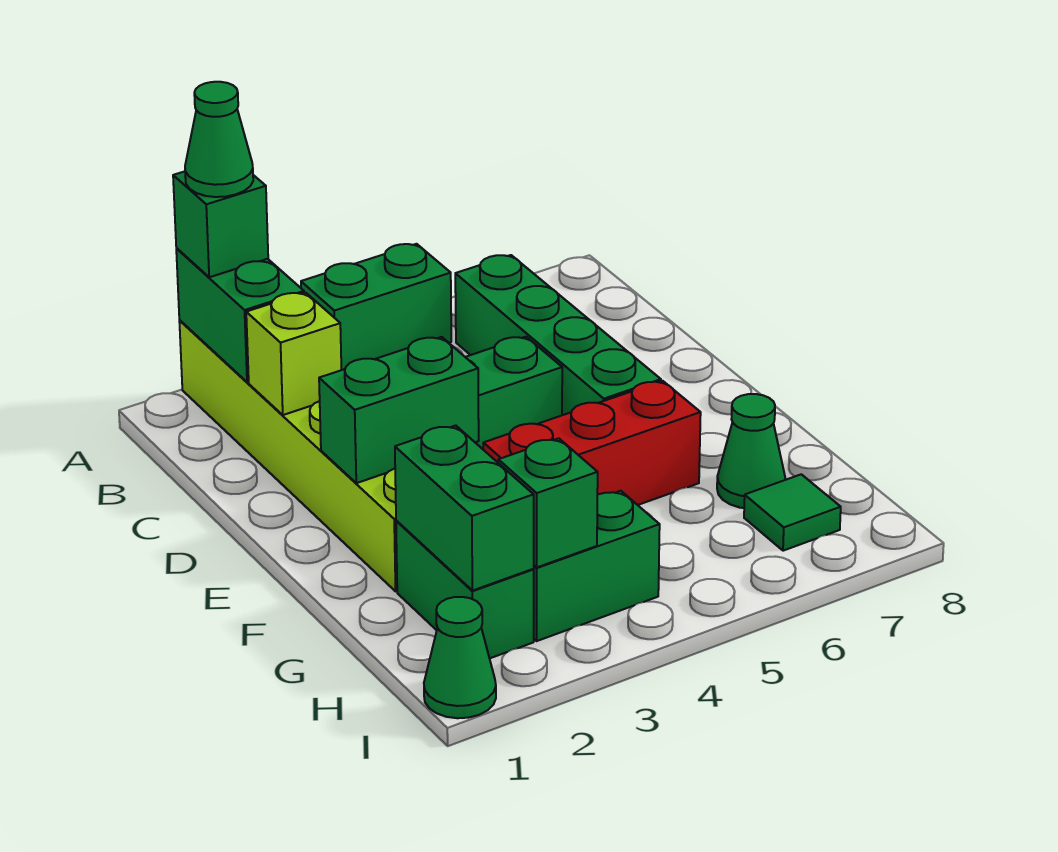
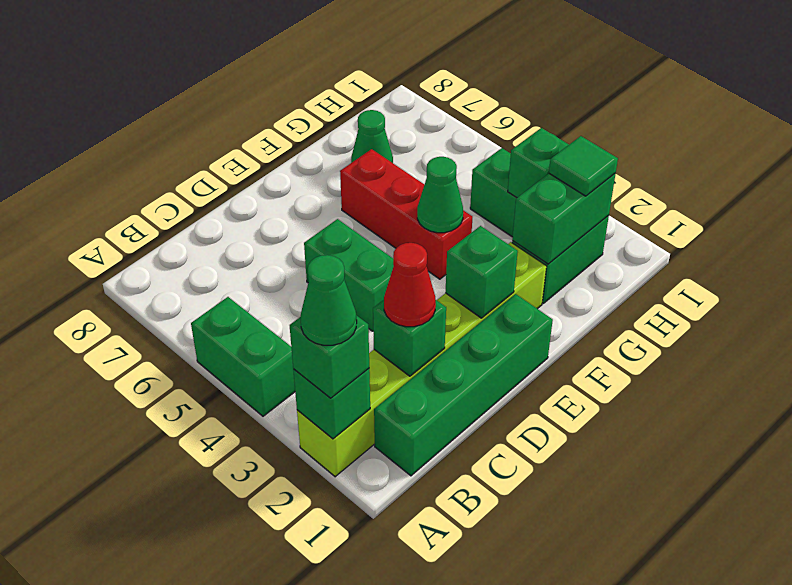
green 1x2 brick [176,249,304,382] -> green 1x1 brick [293,368,370,439]
green 1x4 brick [455,255,661,415] -> green 1x4 brick moved to [374,294,553,476]
lime 1x1 brick [246,293,341,415] -> green 1x1 brick [373,300,446,376]
none -> red 1x1 cone [384,243,436,327]
green 1x2 brick [319,337,479,483] -> green 1x1 brick [445,226,518,318]
green 1x1 tile [744,474,841,551] -> green 1x1 tile moved to [549,136,618,196]
green 1x1 cone [424,597,496,718] -> green 1x1 cone moved to [417,157,463,233]

